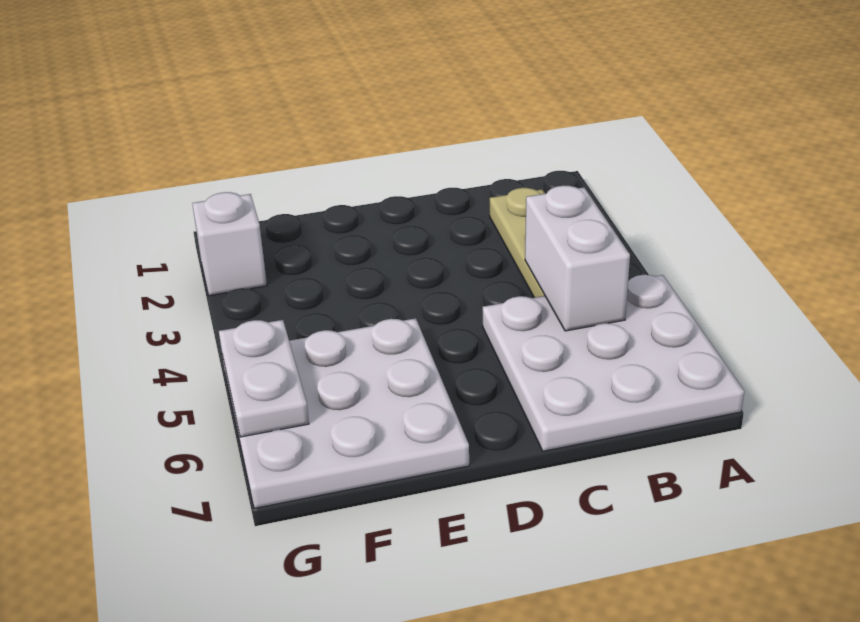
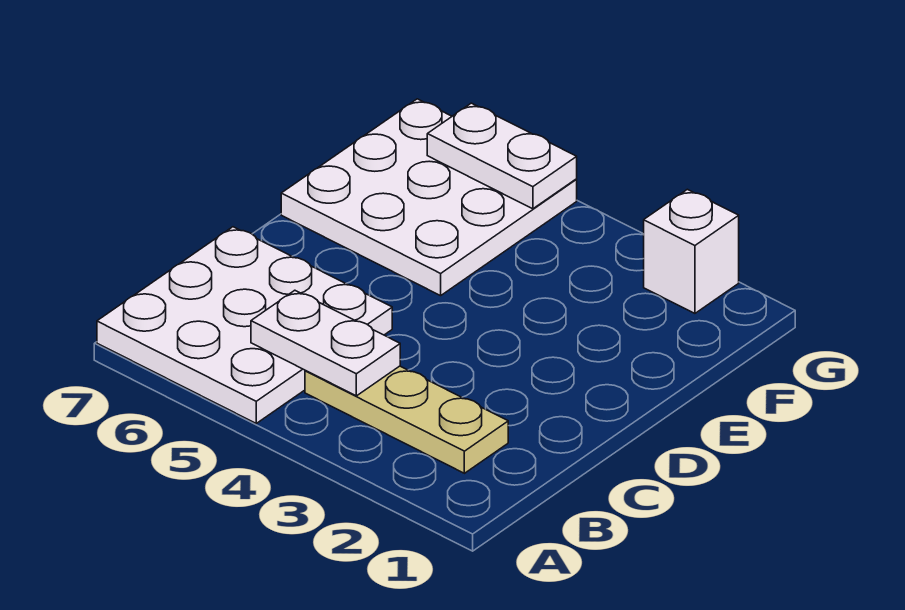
white 1x2 brick [525,186,630,331] -> white 1x2 plate [251,290,400,396]

